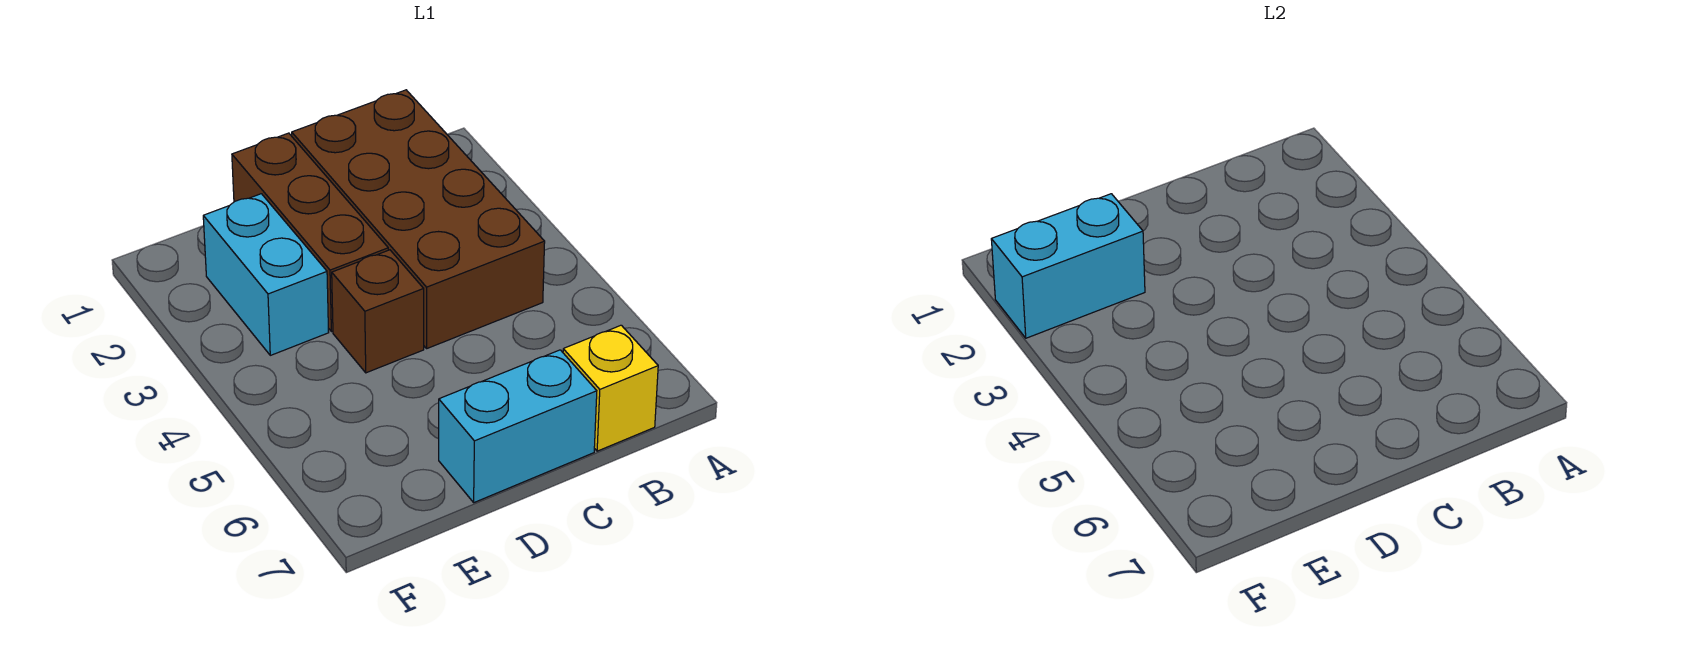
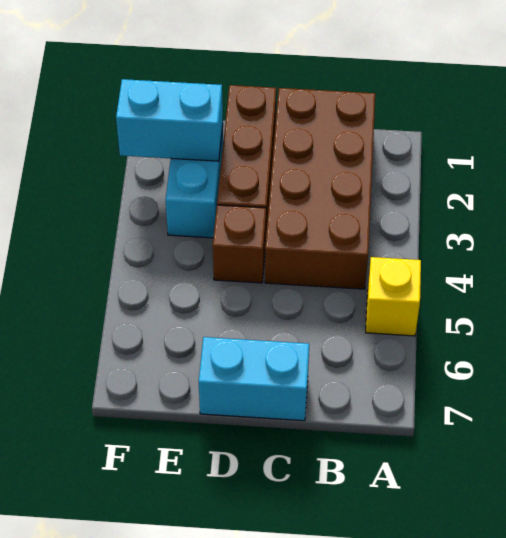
yellow 1x1 brick [563,325,658,451] -> yellow 1x1 brick moved to [366,257,421,336]

